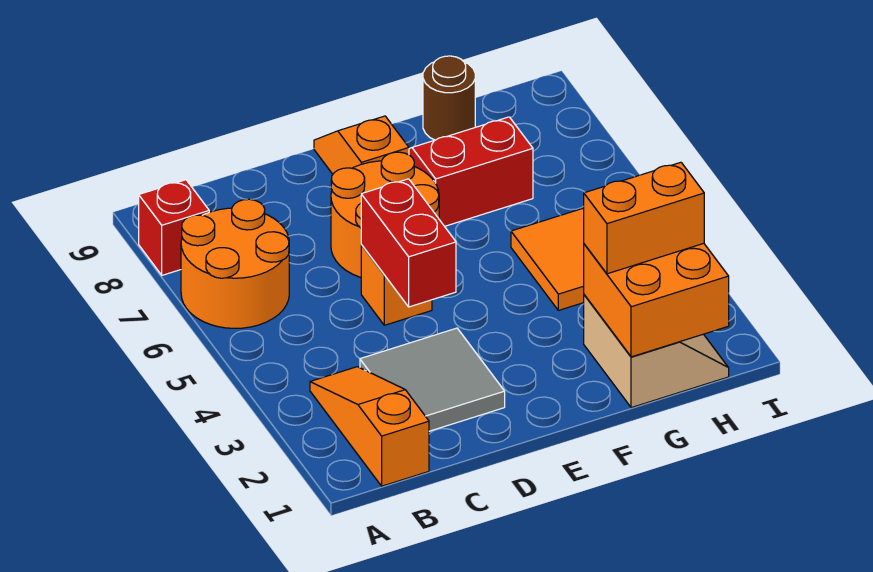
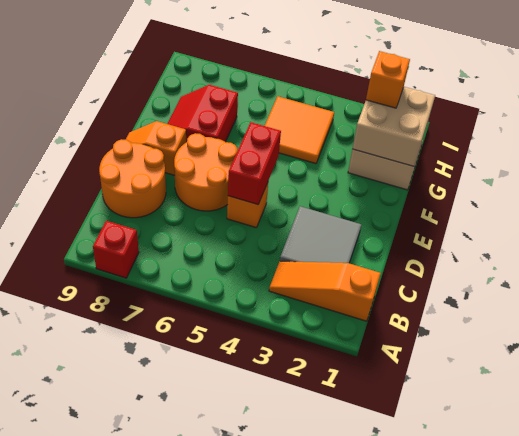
orange 2x2 round brick [181,199,289,328] -> orange 2x2 round brick moved to [99,139,166,218]
red 1x2 brick [361,179,456,307] -> red 1x2 brick turned to [228,122,281,205]
orange 2x2 brick [584,243,729,357] -> tan 2x2 brick [353,87,435,166]
orange 1x2 brick [584,162,704,274] -> orange 1x1 brick [366,51,410,108]
brown 1x1 round brick [423,56,475,140] -> none

